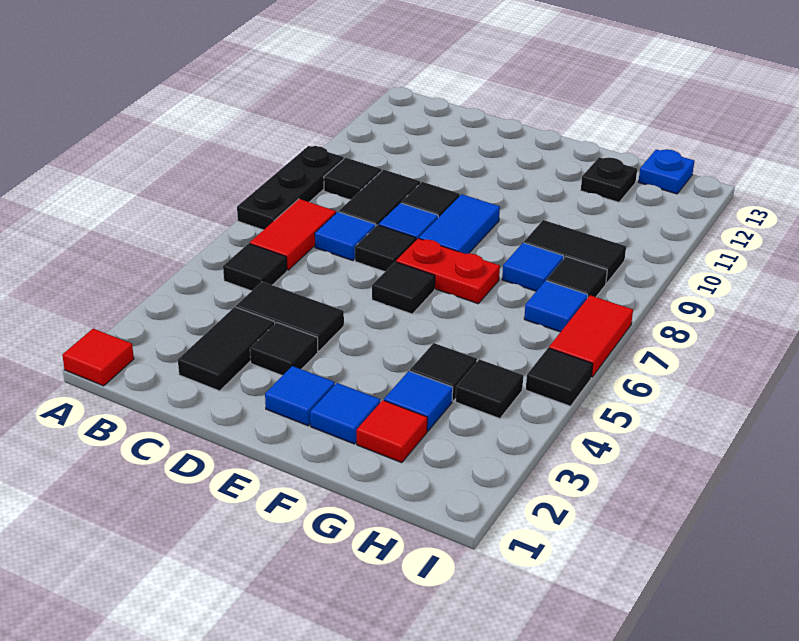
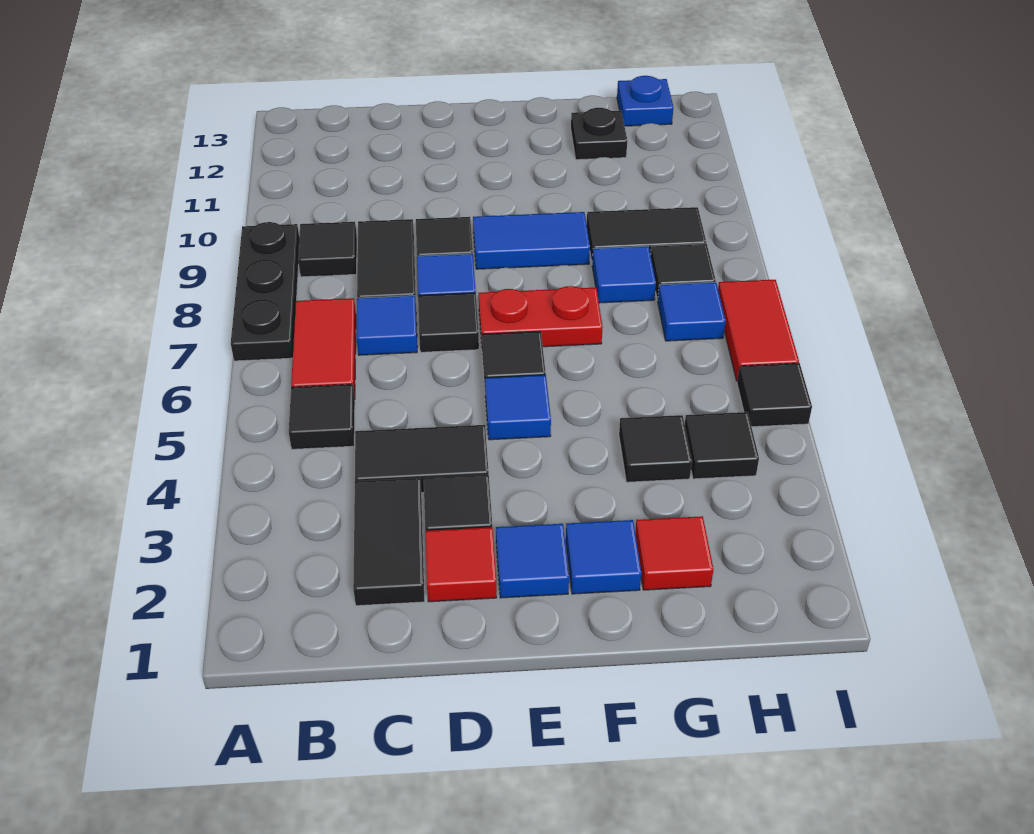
red 1x1 tile [62,329,134,386] -> red 1x1 tile moved to [425,527,497,602]
blue 1x2 tile [419,194,500,254] -> blue 1x2 tile turned to [473,212,590,269]
blue 1x1 tile [384,371,453,431] -> blue 1x1 tile moved to [485,375,551,440]

